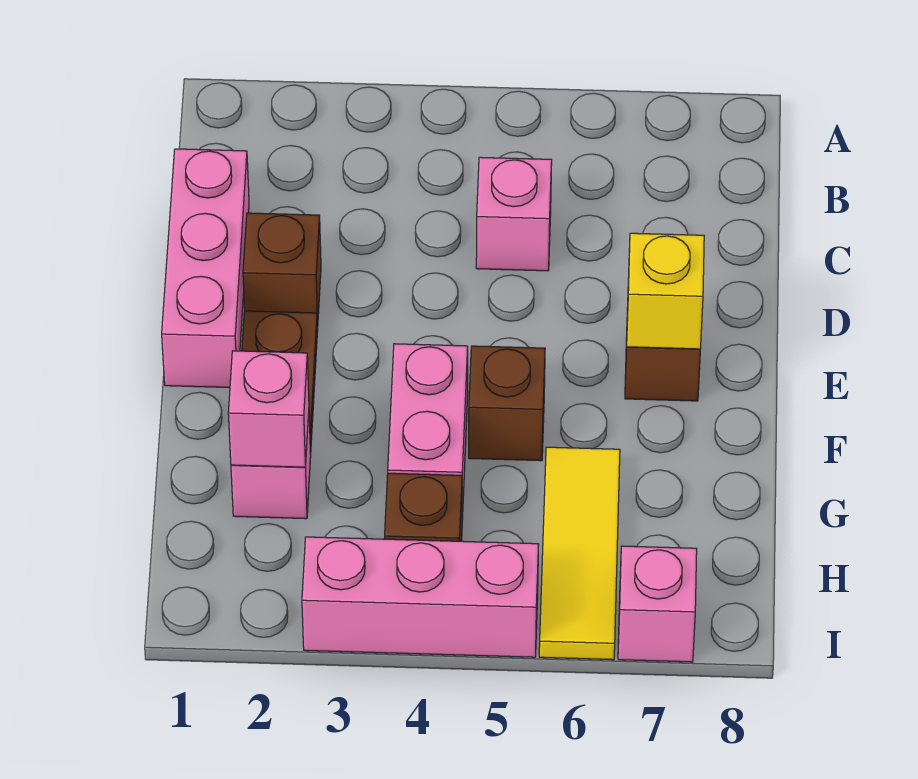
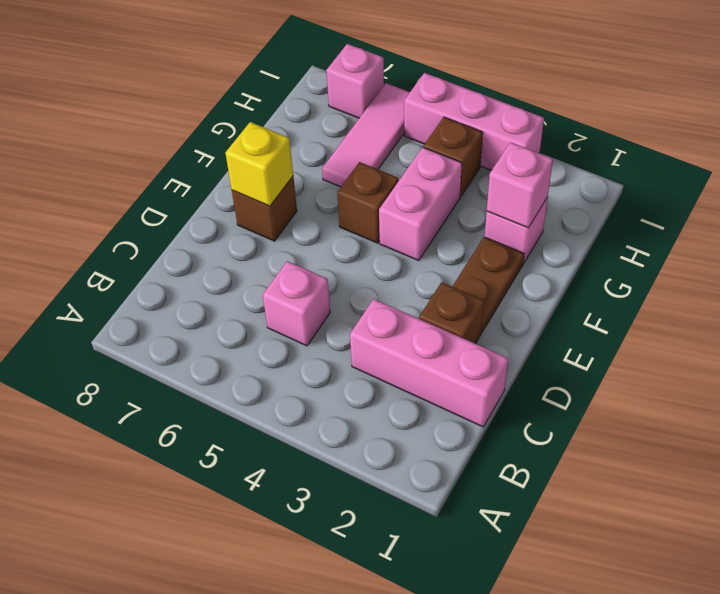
pink 1x3 brick [162,149,249,388] -> pink 1x3 brick turned to [350,299,508,427]
yellow 1x3 tile [539,447,620,660] -> pink 1x3 tile [322,83,410,187]

